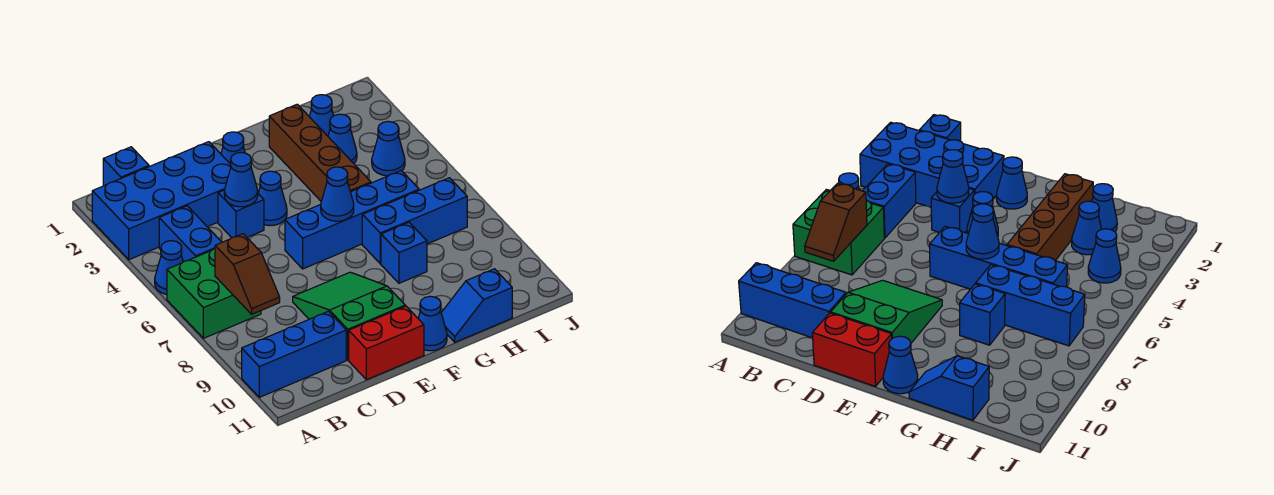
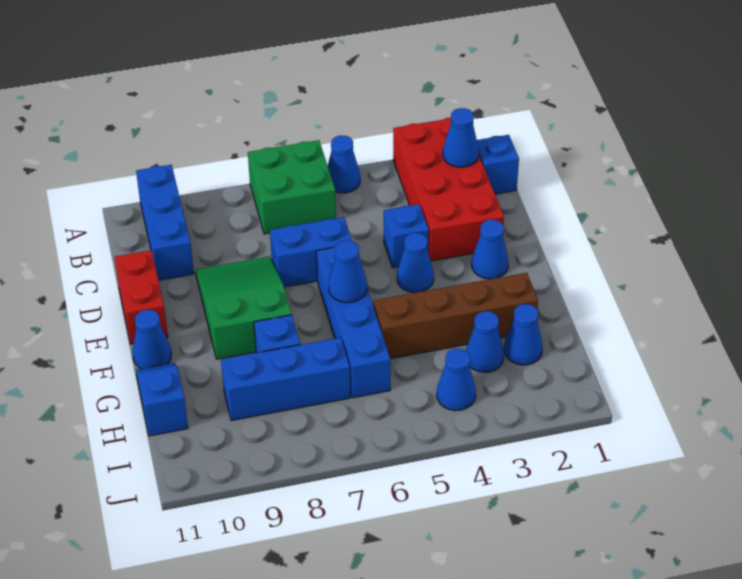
blue 2x4 brick [92,142,231,260] -> red 2x4 brick [393,118,504,261]
blue 1x2 brick [159,206,222,262] -> blue 1x2 brick moved to [270,217,352,287]
brown 1x2 slope [215,234,280,314] -> none
blue 1x1 cone [224,152,258,207] -> blue 1x1 cone moved to [443,108,479,167]
green 2x3 slope [293,272,405,360] -> green 2x3 slope turned to [196,256,292,359]
blue 1x3 brick [362,178,467,264] -> blue 1x3 brick turned to [221,338,350,421]

